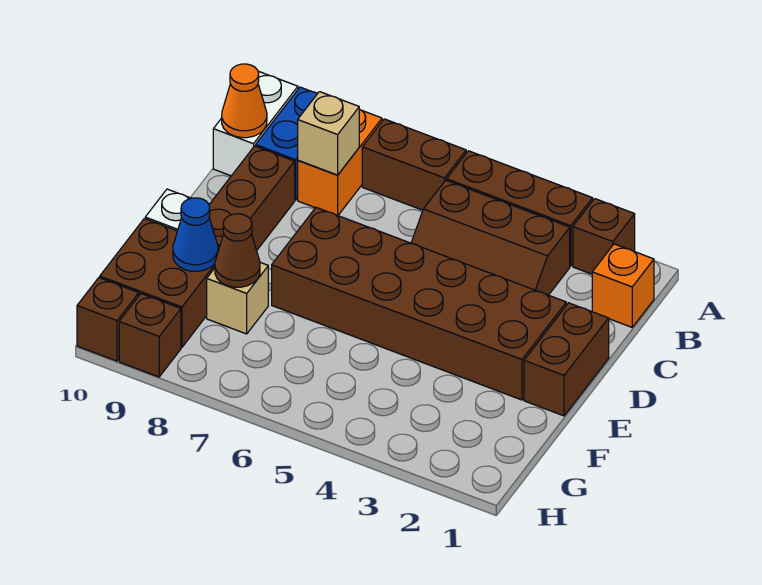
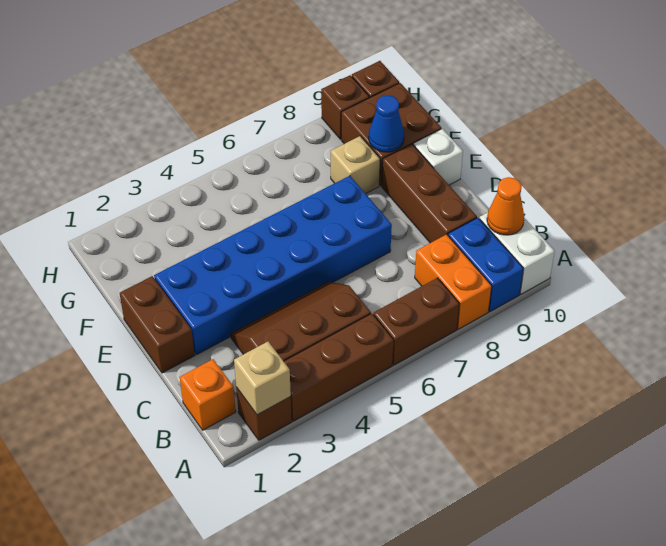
tan 1x1 brick [298,92,359,175] -> tan 1x1 brick moved to [234,342,291,415]
brown 2x6 brick [272,208,566,400] -> blue 2x6 brick [154,176,392,355]
brown 1x1 cone [215,214,260,287] -> none

